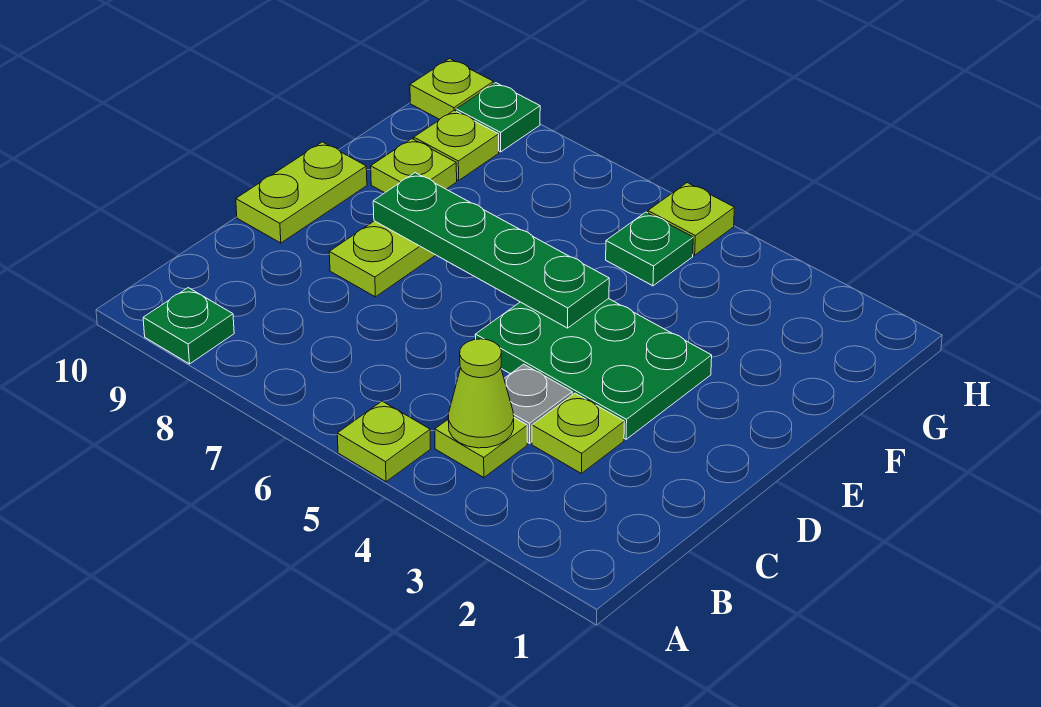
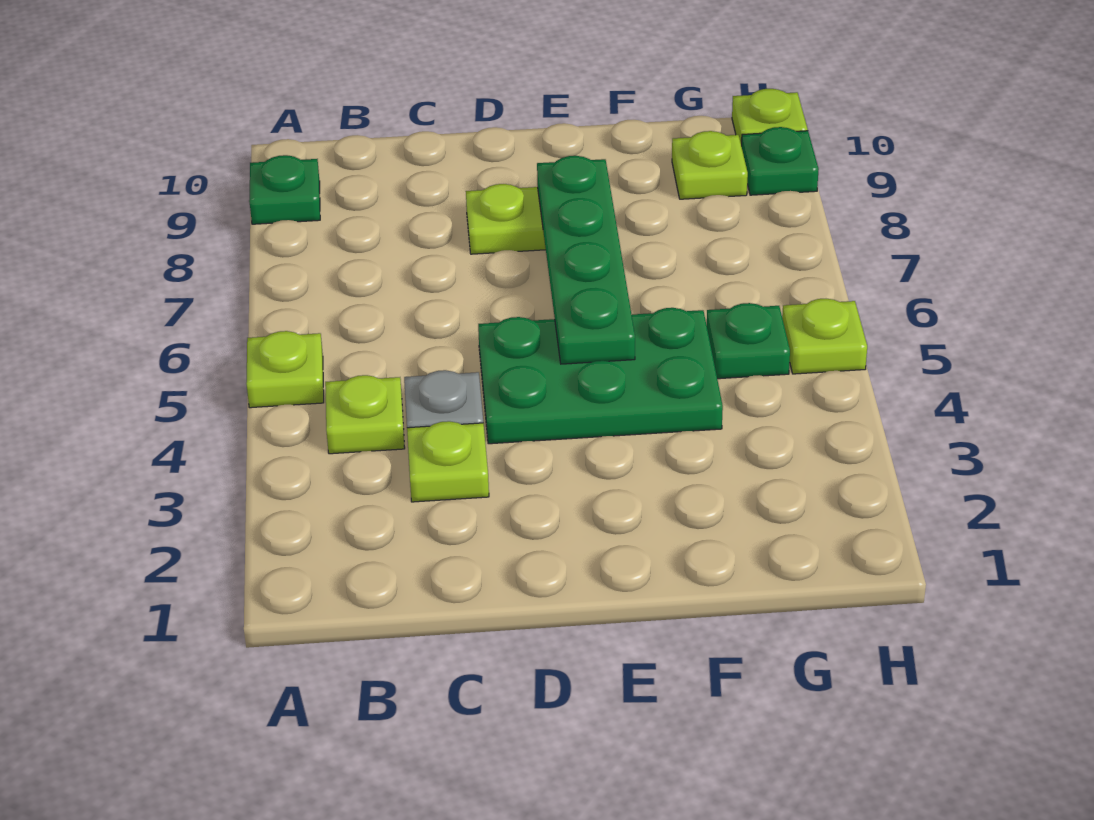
lime 1x1 cone [448,339,514,448] -> none
green 2x3 plate [475,299,712,439] -> green 2x3 plate turned to [478,308,723,444]
lime 1x2 plate [236,142,367,243] -> none
lime 1x1 plate [371,139,457,193] -> none

